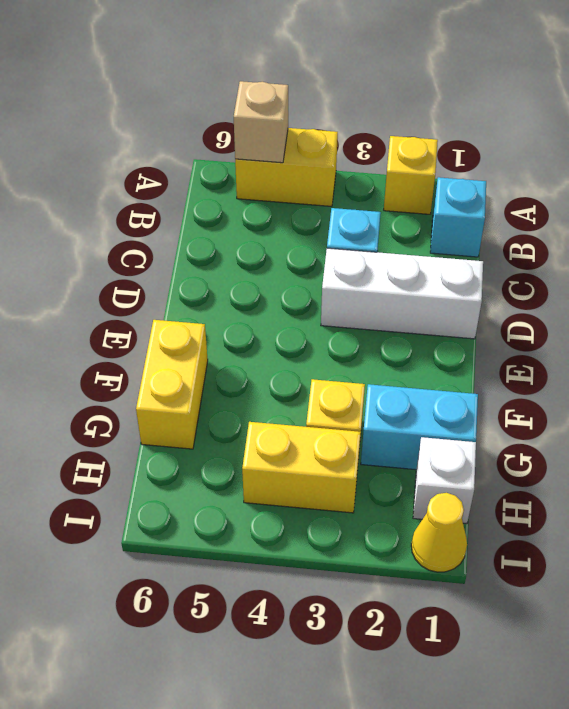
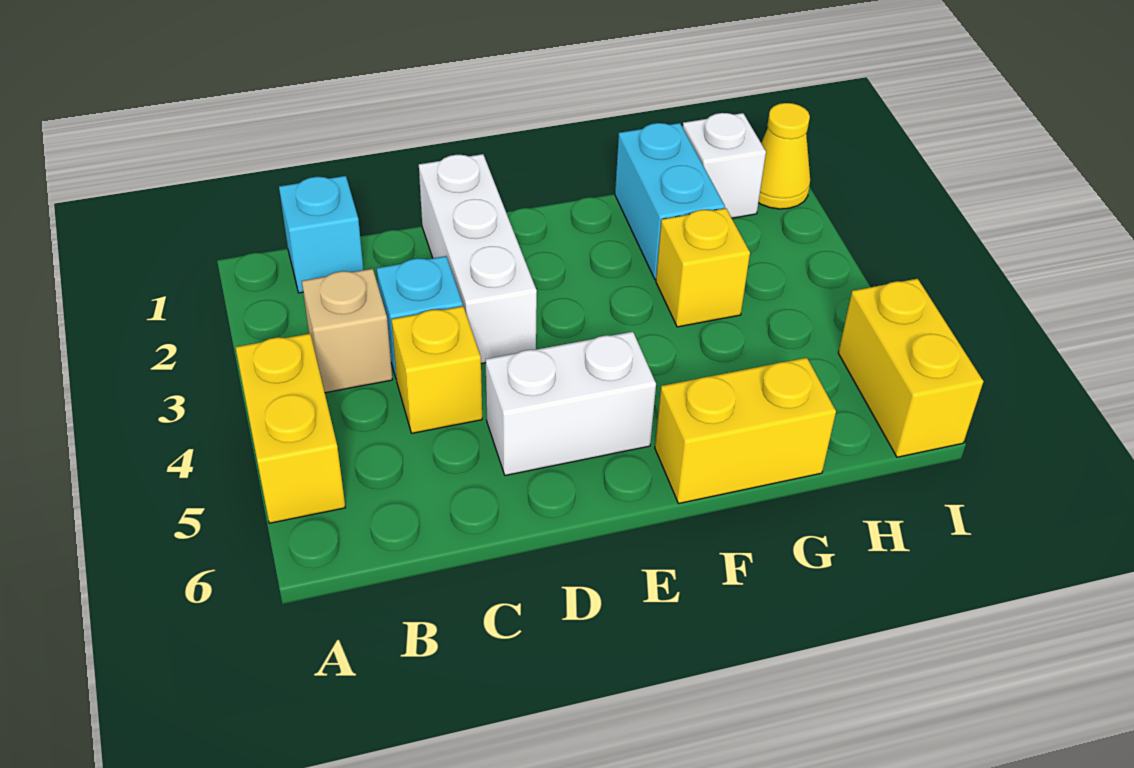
yellow 1x1 brick [384,136,438,214] -> yellow 1x1 brick moved to [392,306,482,433]
tan 1x1 brick [234,81,288,163] -> tan 1x1 brick moved to [302,269,392,393]
none -> white 1x2 brick [485,332,656,476]
yellow 1x2 brick [242,422,361,513] -> yellow 1x2 brick moved to [838,279,983,457]

